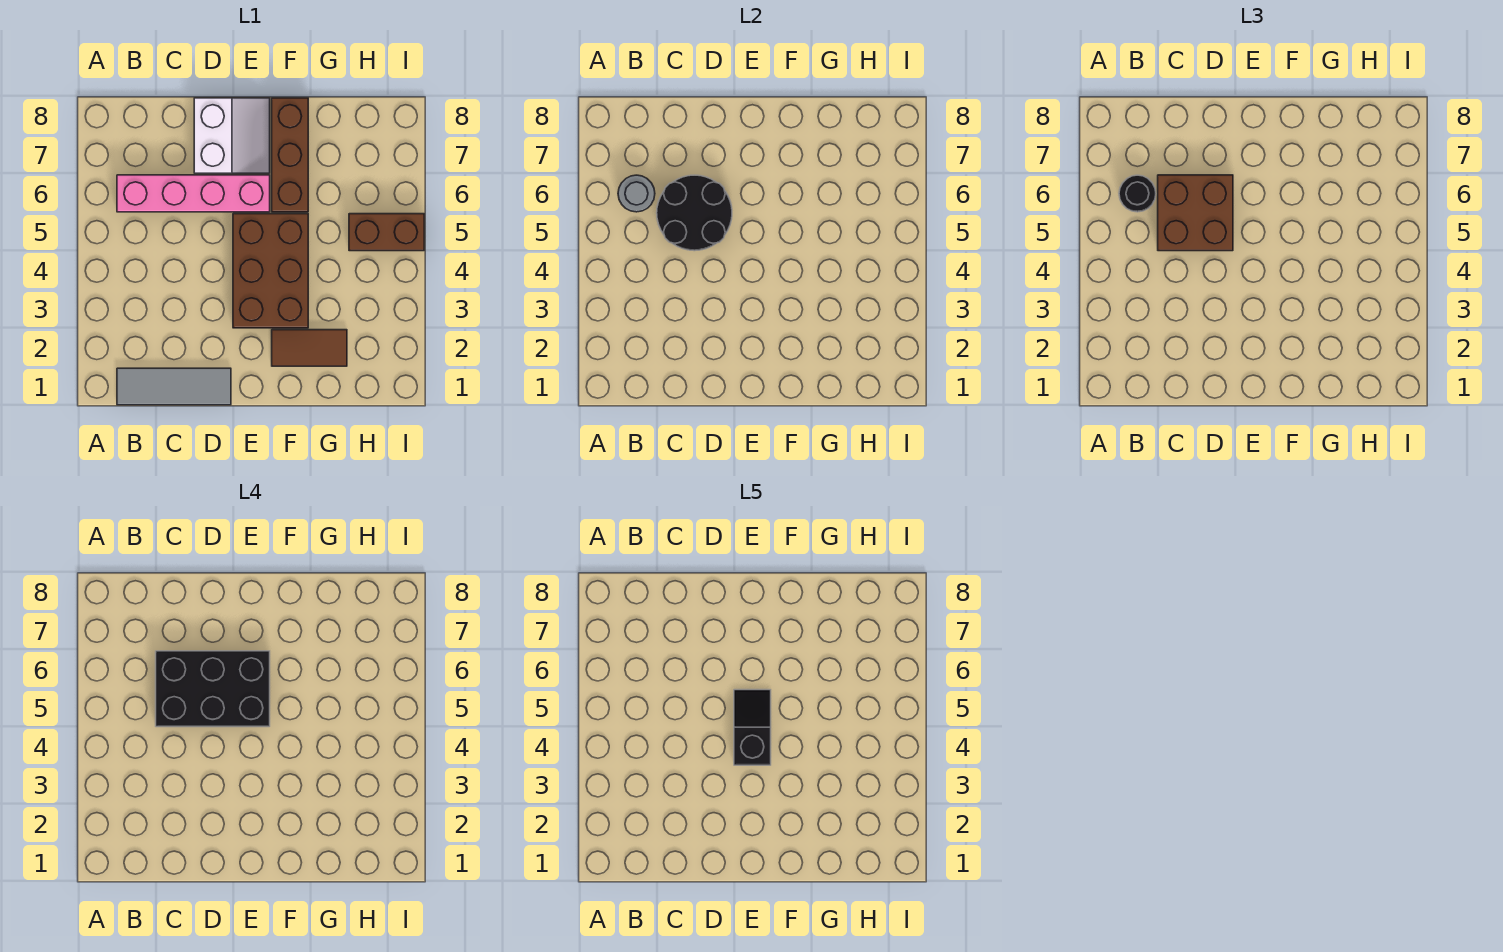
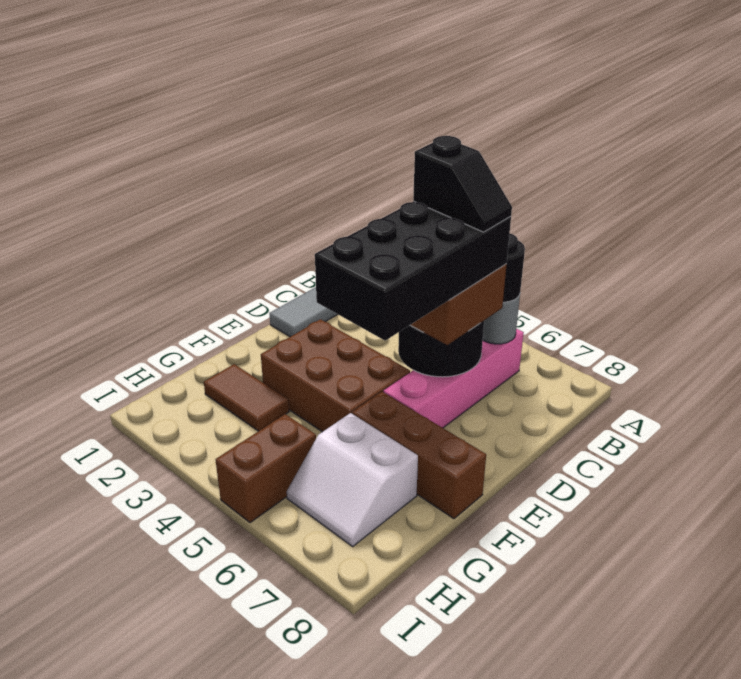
black 2x3 brick [156,651,270,727] -> black 2x4 brick [315,201,511,340]
white 2x2 slope [194,98,270,173] -> white 2x2 slope moved to [287,413,418,546]
black 1x2 slope [734,690,771,765] -> black 1x2 slope moved to [413,136,512,232]
brown 1x2 tile [272,330,347,366] -> brown 1x2 tile turned to [204,364,289,431]

